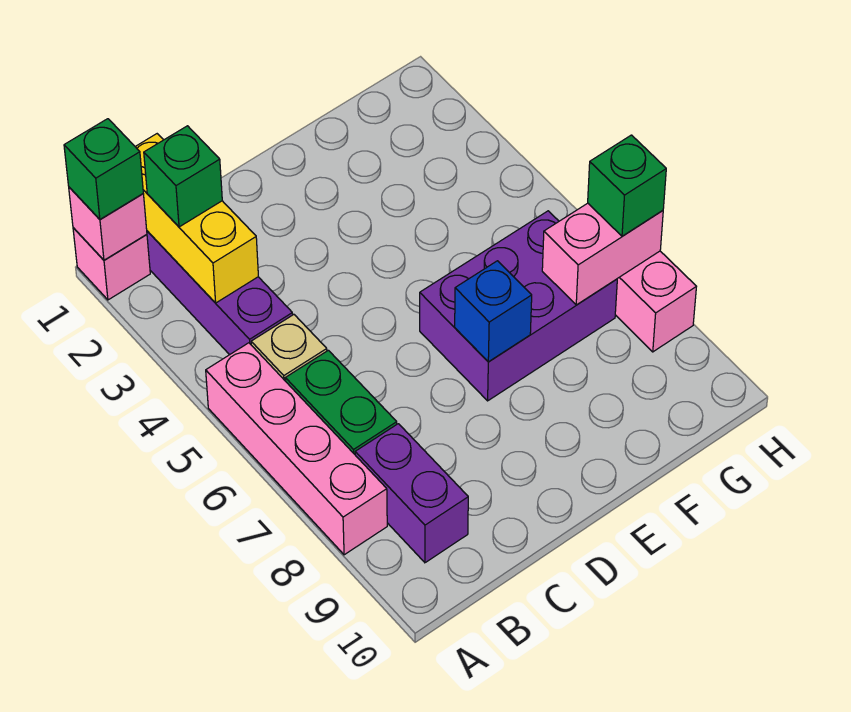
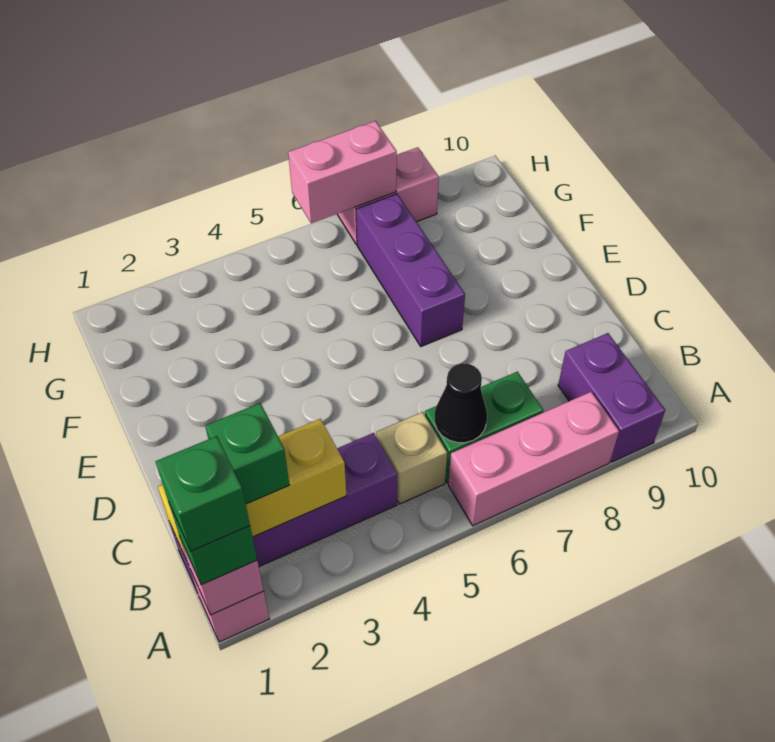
pink 1x4 brick [206,343,387,555] -> pink 1x3 brick [448,392,619,526]
none -> black 1x1 cone [435,363,487,443]
purple 1x2 brick [355,424,468,563] -> purple 1x2 brick turned to [558,333,665,462]
purple 2x3 brick [420,211,617,401] -> purple 1x3 brick [356,194,465,346]
blue 1x1 brick [455,261,532,362] -> none
pink 1x2 brick [542,203,663,305] -> pink 1x2 brick turned to [288,121,397,223]
green 1x1 brick [588,135,666,236] -> green 1x1 brick moved to [156,436,250,551]

